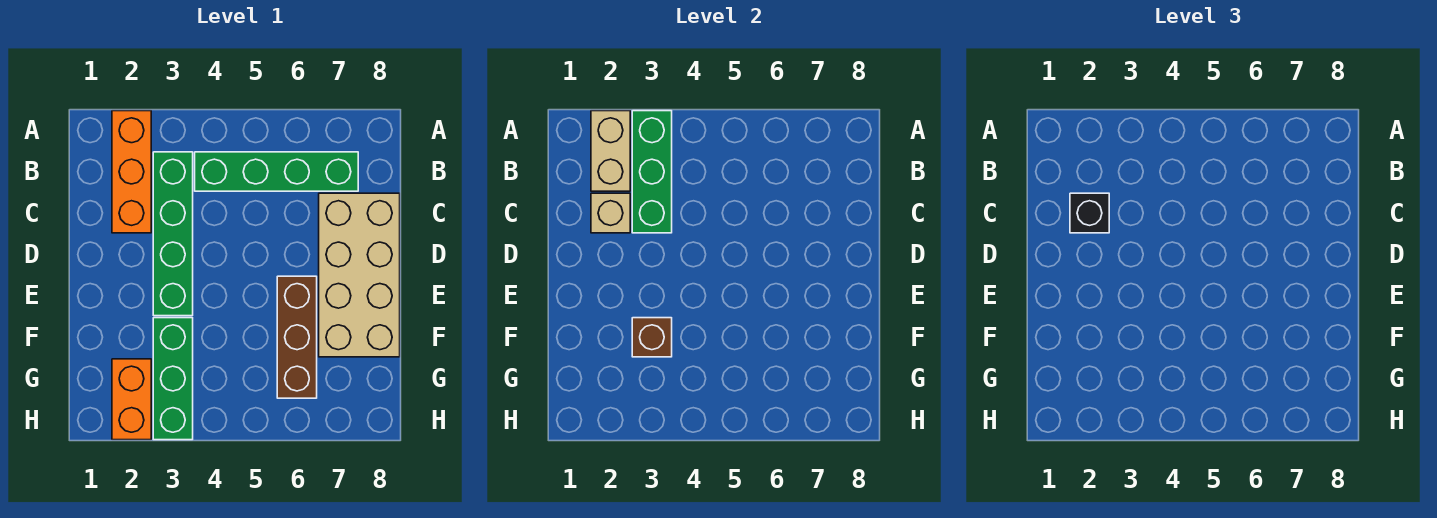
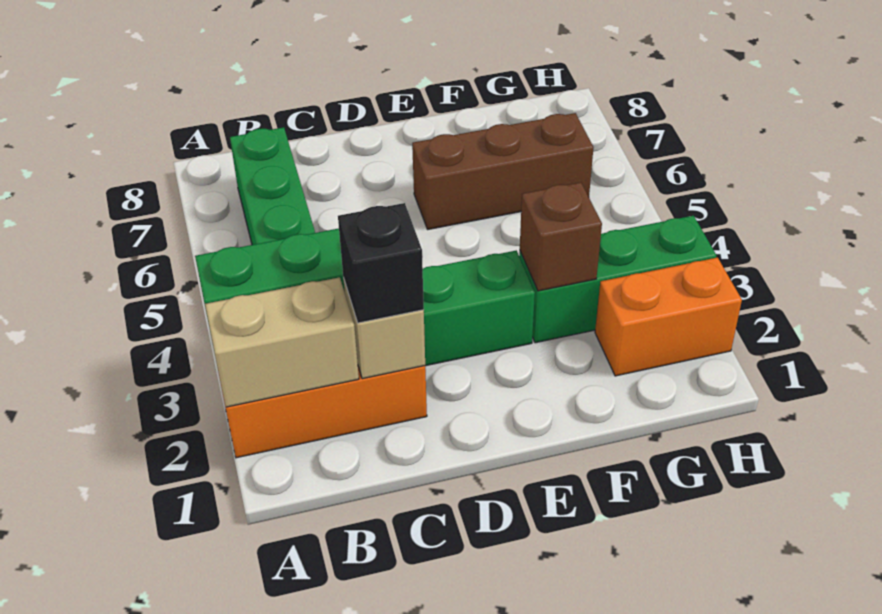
tan 2x4 brick [319,193,400,357] -> none

